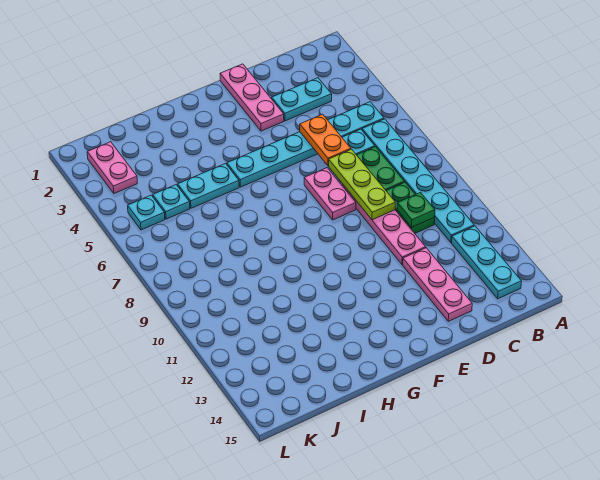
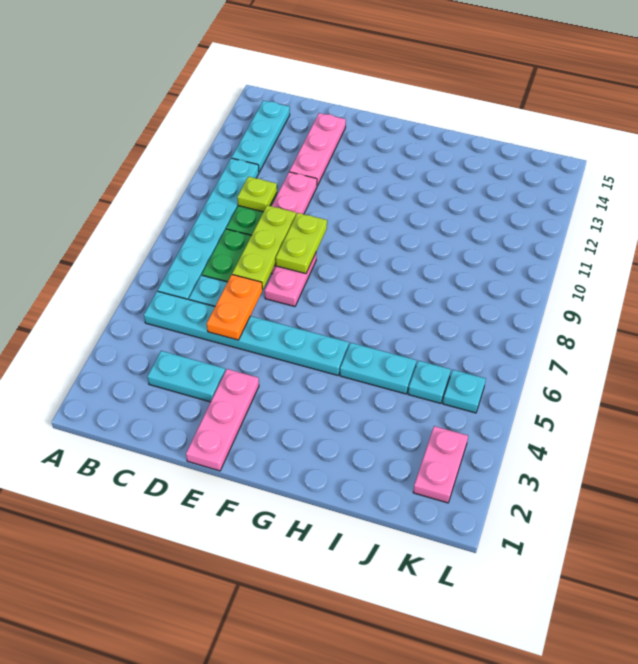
green 1x1 plate [397,193,435,227] -> lime 1x1 plate [237,177,277,212]
none -> lime 1x2 plate [276,213,327,274]

